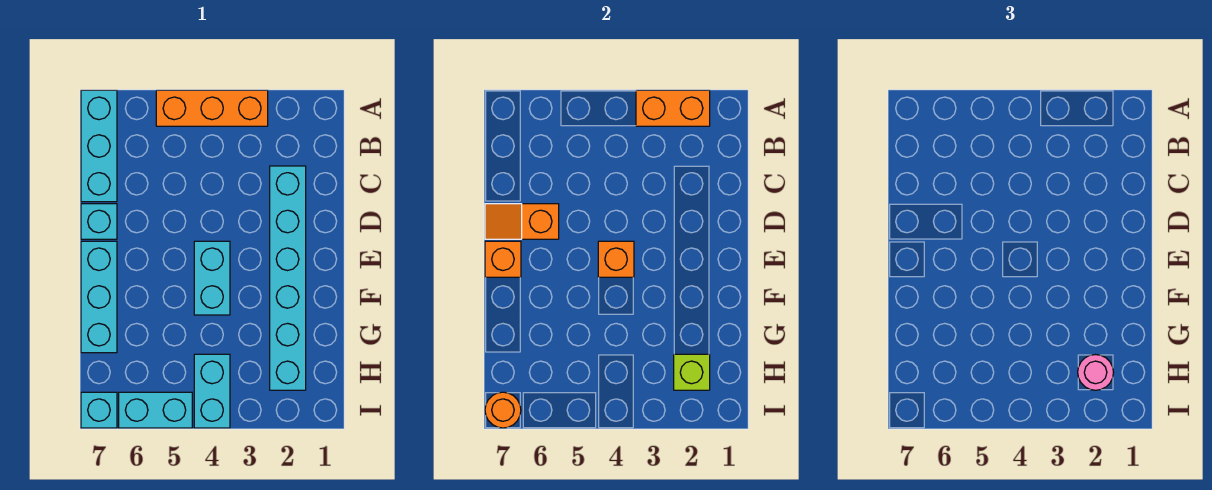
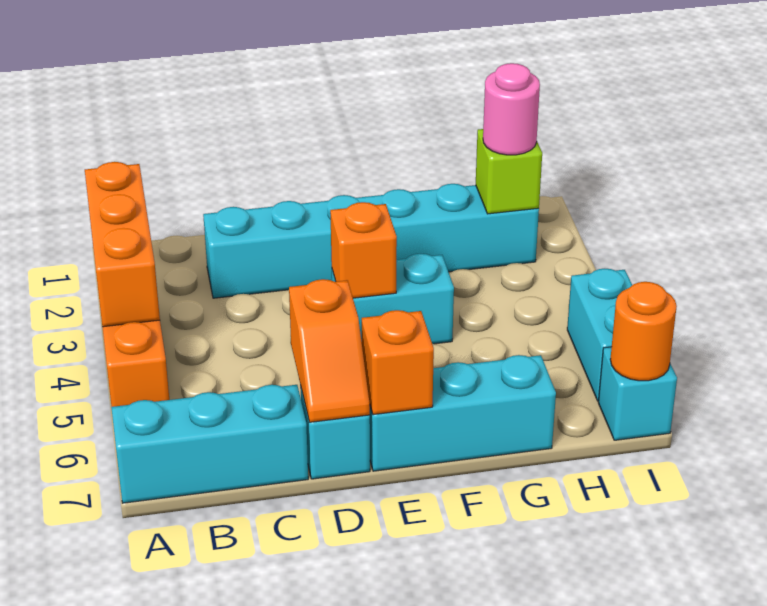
orange 1x2 brick [636,90,710,126] -> orange 1x3 brick [85,162,160,327]
cyan 1x2 brick [194,354,230,428] -> none

